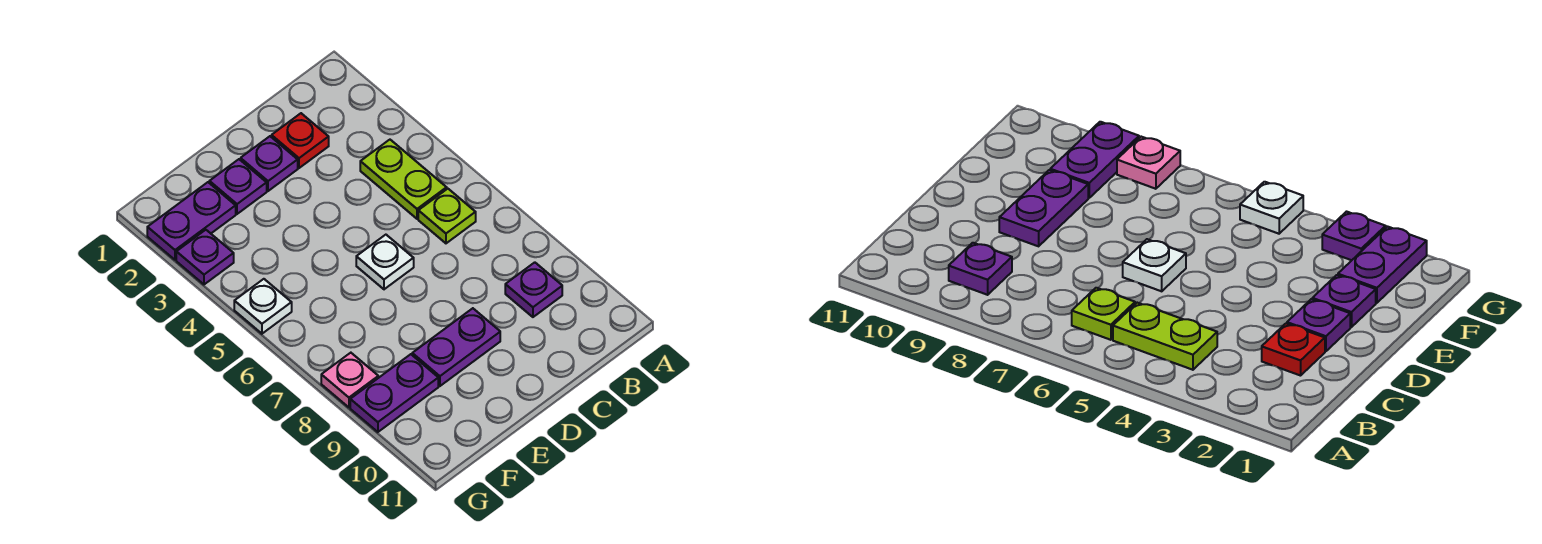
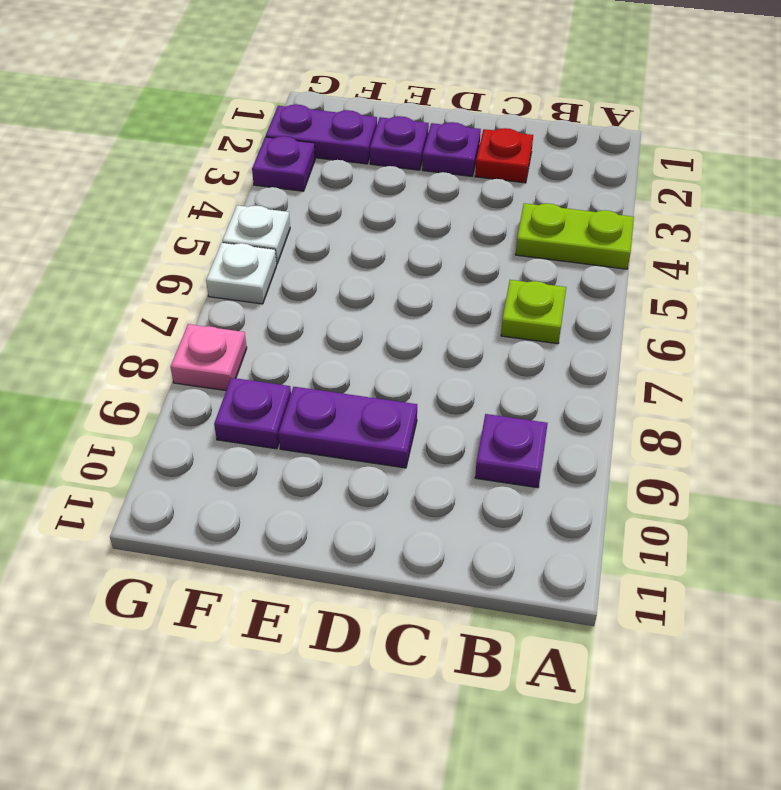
lime 1x2 plate [360,140,447,219] -> lime 1x2 plate turned to [516,203,634,269]
white 1x1 plate [356,235,414,289] -> white 1x1 plate moved to [206,243,277,304]
purple 1x2 plate [350,354,438,432] -> purple 1x1 plate [214,378,291,449]

